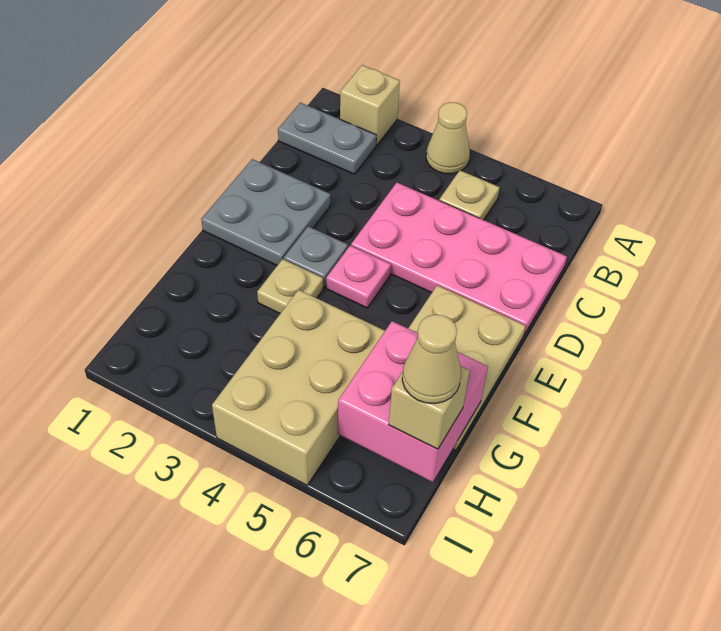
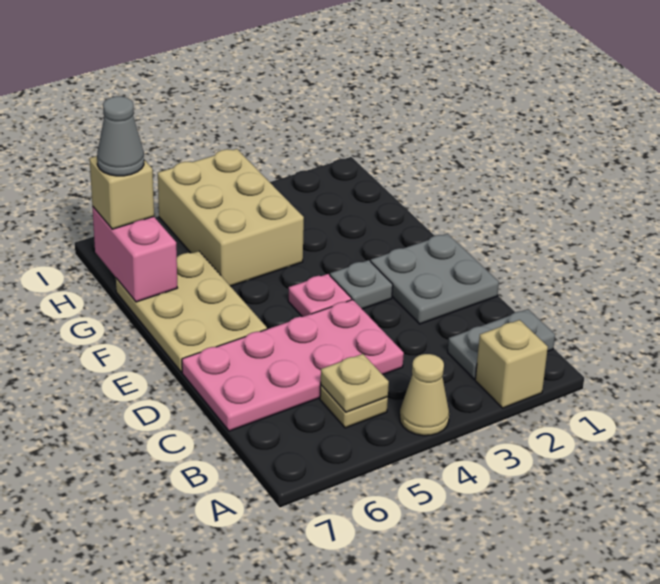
tan 1x1 plate [257,259,323,313] -> tan 1x1 plate moved to [321,354,389,412]
pink 2x2 brick [338,321,488,482] -> pink 1x2 brick [92,207,177,302]
tan 1x1 cone [402,315,461,404] -> grey 1x1 cone [97,96,144,176]

